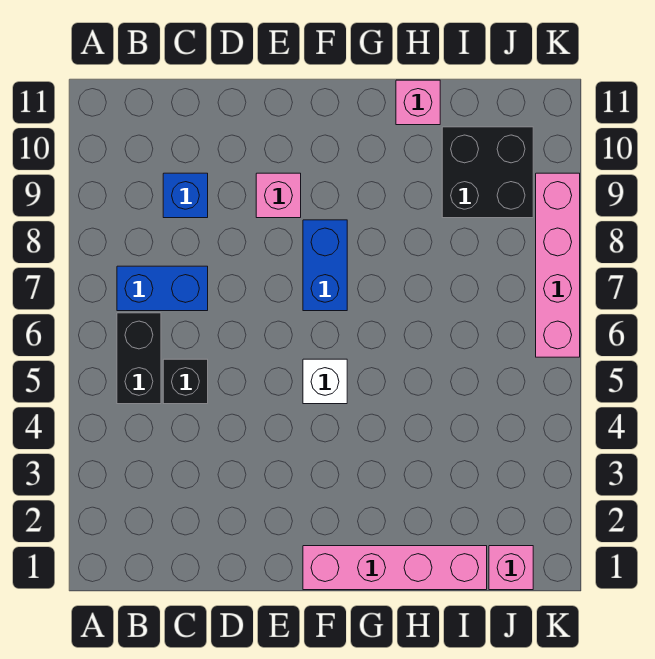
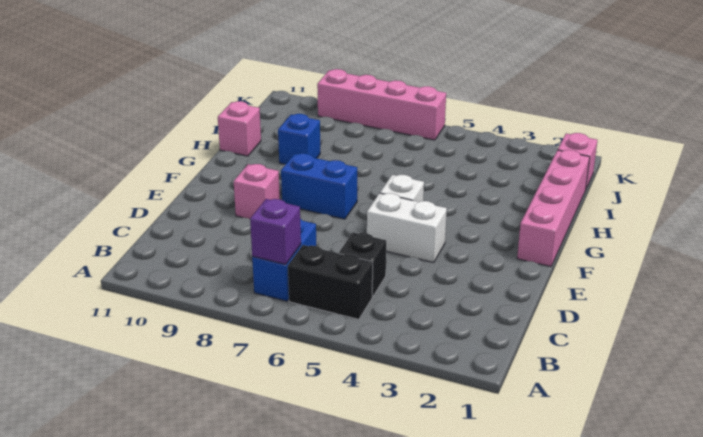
none -> purple 1x1 brick [250,199,301,264]
blue 1x1 brick [163,173,208,218] -> blue 1x1 brick moved to [278,114,320,164]
none -> white 1x2 brick [367,193,447,263]
black 2x2 brick [442,127,533,218] -> none

